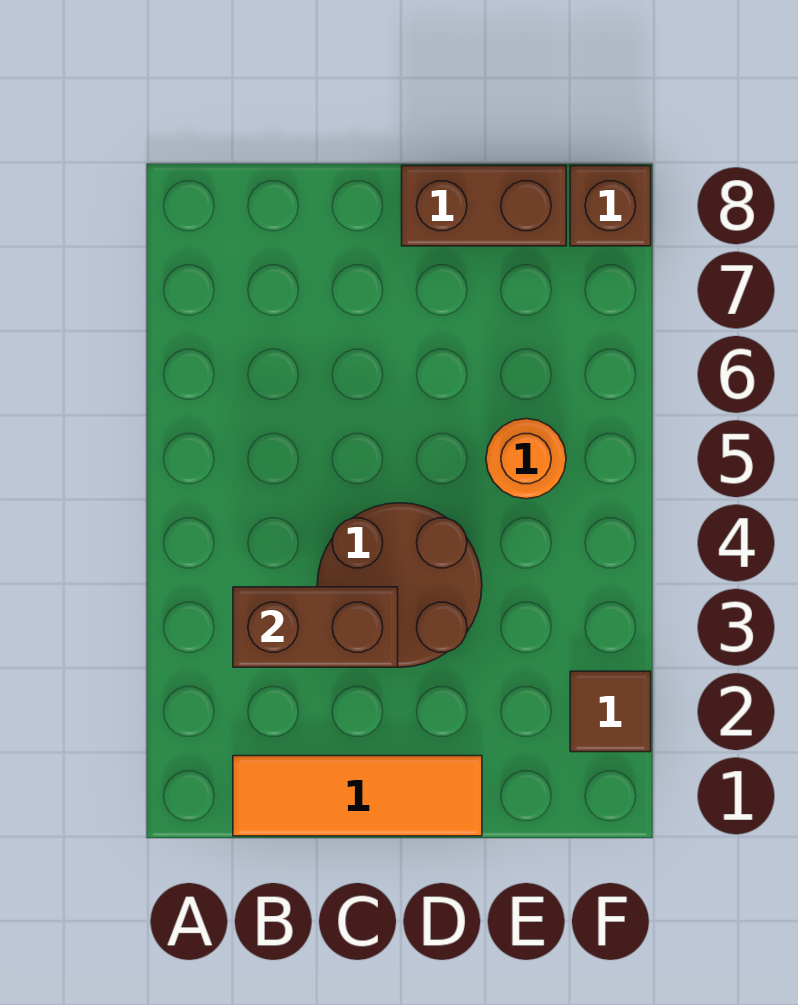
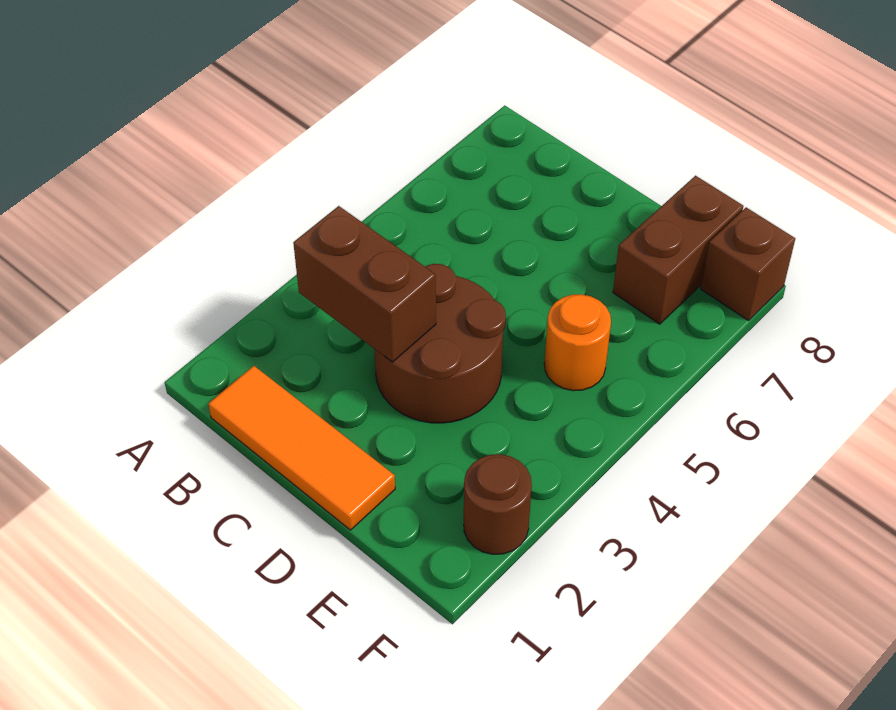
brown 1x2 brick [402,166,566,246] -> brown 1x2 brick turned to [613,176,743,324]
brown 1x1 tile [570,671,651,752] -> brown 1x1 round brick [464,454,532,554]

